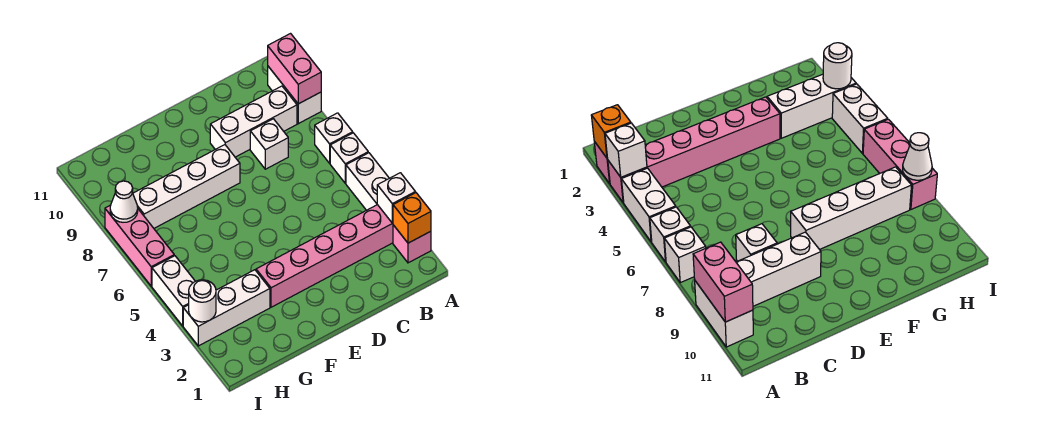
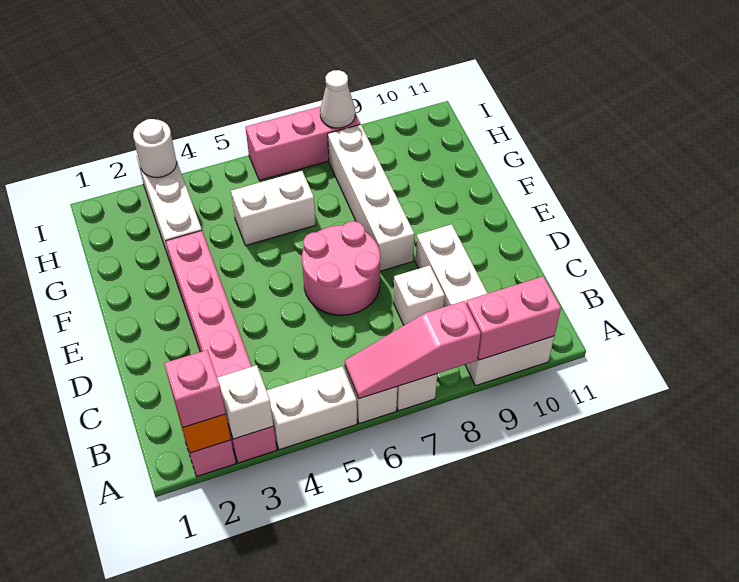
none -> pink 1x1 brick [164,350,226,427]
none -> pink 1x3 slope [345,301,481,399]
none -> pink 2x2 round brick [302,221,380,315]
white 1x2 brick [152,256,195,326] -> white 1x2 brick moved to [231,171,316,246]

